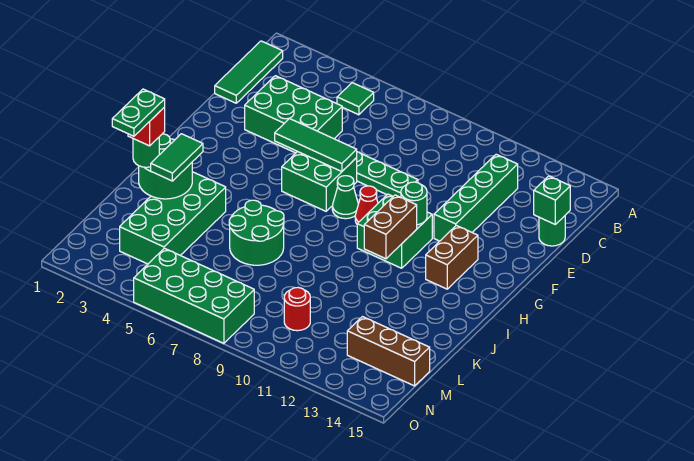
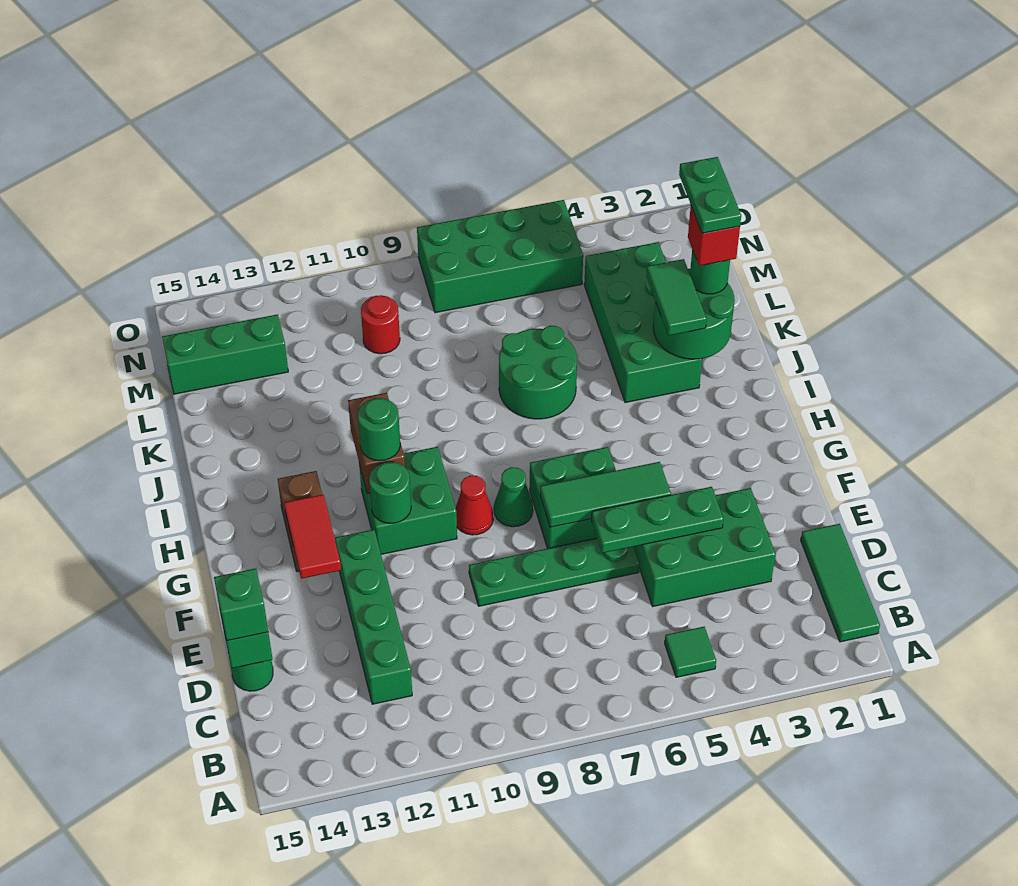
none -> green 1x1 brick [214,568,268,641]
none -> green 1x3 plate [592,487,724,553]
none -> red 1x2 tile [284,495,341,579]
none -> green 1x1 round brick [358,398,400,461]
brown 1x3 brick [347,317,430,386] -> green 1x3 brick [162,314,288,394]

